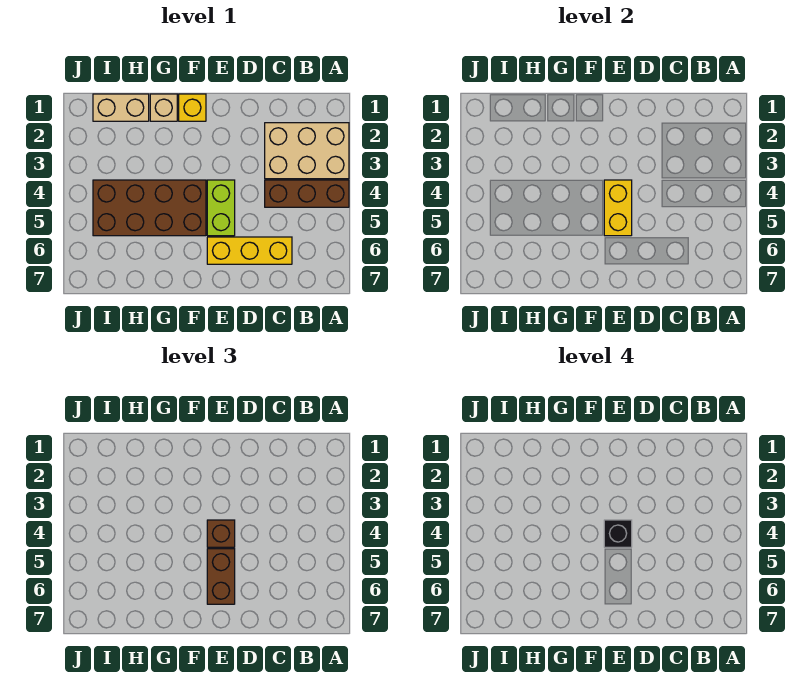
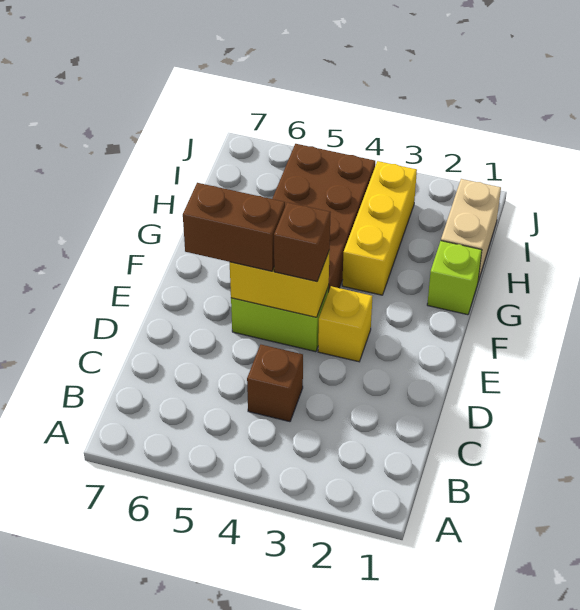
tan 2x3 brick [265,123,349,179] -> none
brown 1x3 brick [265,180,349,207] -> brown 1x1 brick [247,345,303,422]
yellow 1x3 brick [207,237,292,264] -> yellow 1x3 brick moved to [342,161,417,295]
black 1x1 brick [604,520,632,547] -> none
yellow 1x1 brick [179,94,206,121] -> yellow 1x1 brick moved to [318,286,372,362]
tan 1x1 brick [150,94,177,121] -> lime 1x1 brick [427,241,482,315]

